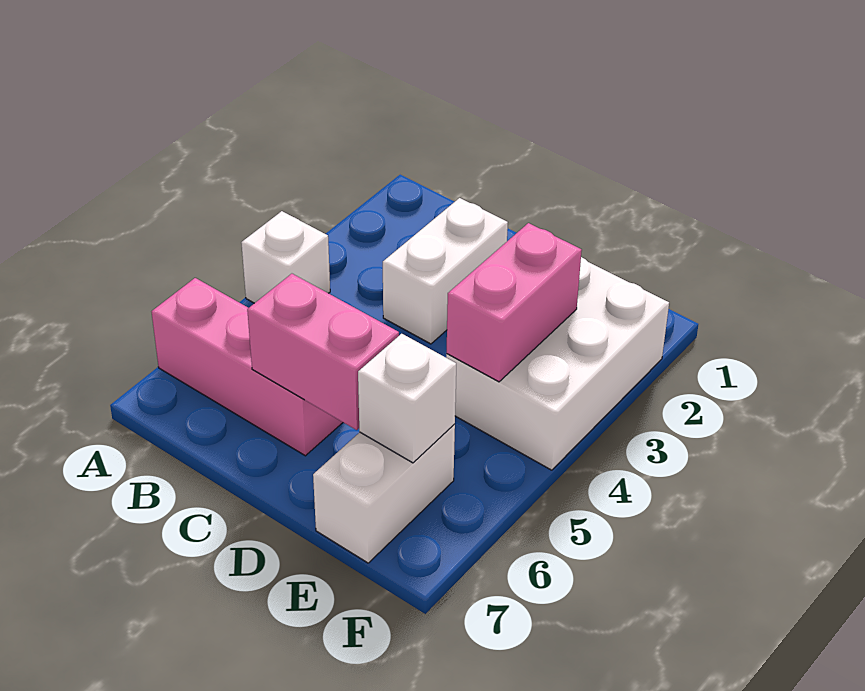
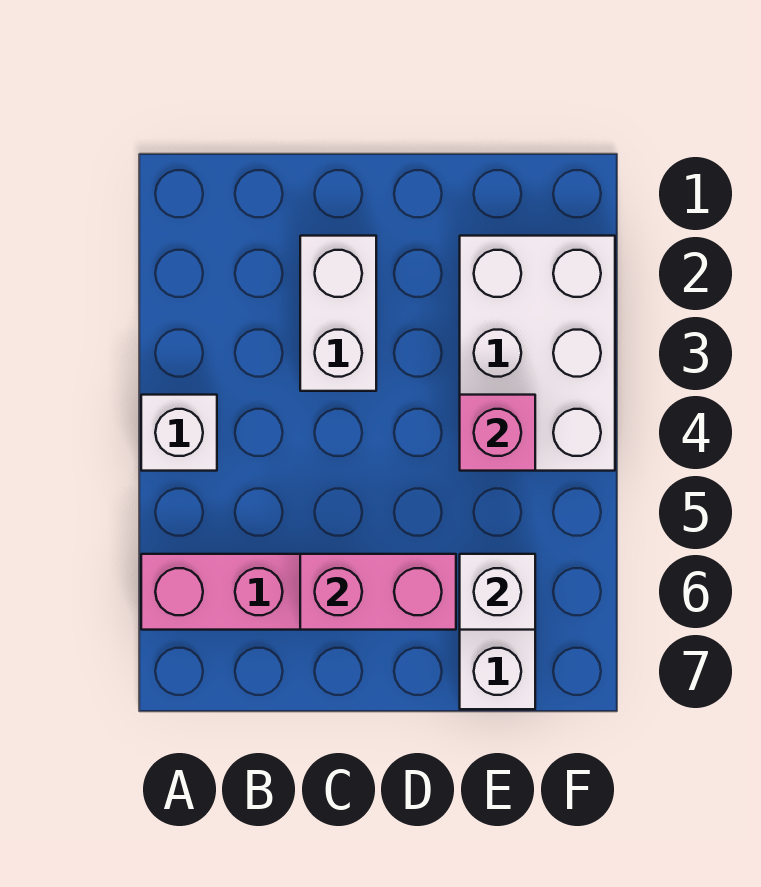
pink 1x2 brick [447,223,582,382] -> pink 1x1 brick [460,395,535,471]

